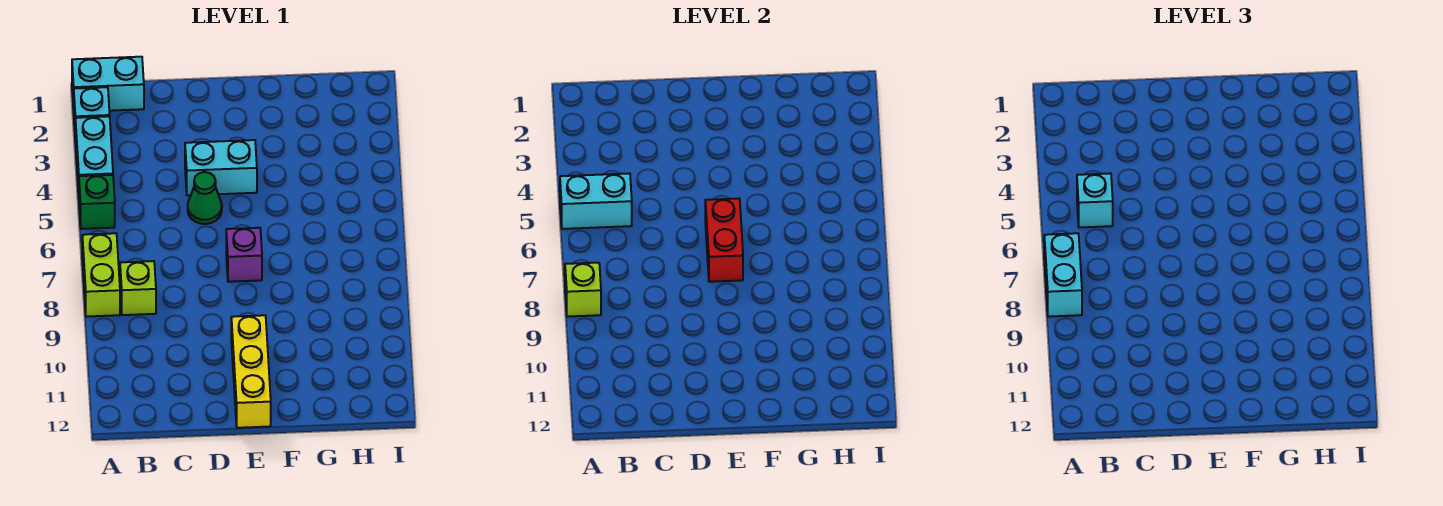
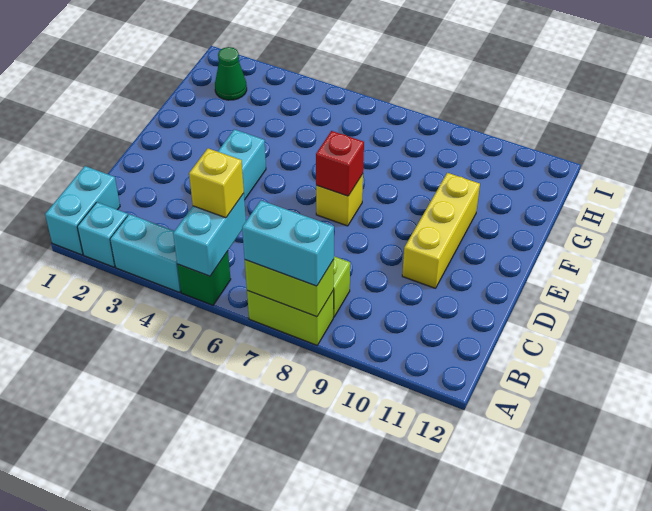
lime 1x1 brick [565,263,601,317] -> lime 1x2 brick [245,259,334,317]
cyan 1x1 brick [1077,173,1113,227] -> yellow 1x1 brick [189,148,244,218]
green 1x1 cone [188,172,222,224] -> green 1x1 cone moved to [215,47,247,100]
red 1x2 brick [705,198,743,282] -> red 1x1 brick [316,131,364,196]
purple 1x1 brick [226,228,262,282] -> yellow 1x1 brick [316,174,363,226]
yellow 1x3 brick [231,315,271,428] -> yellow 1x3 brick turned to [402,173,480,288]

